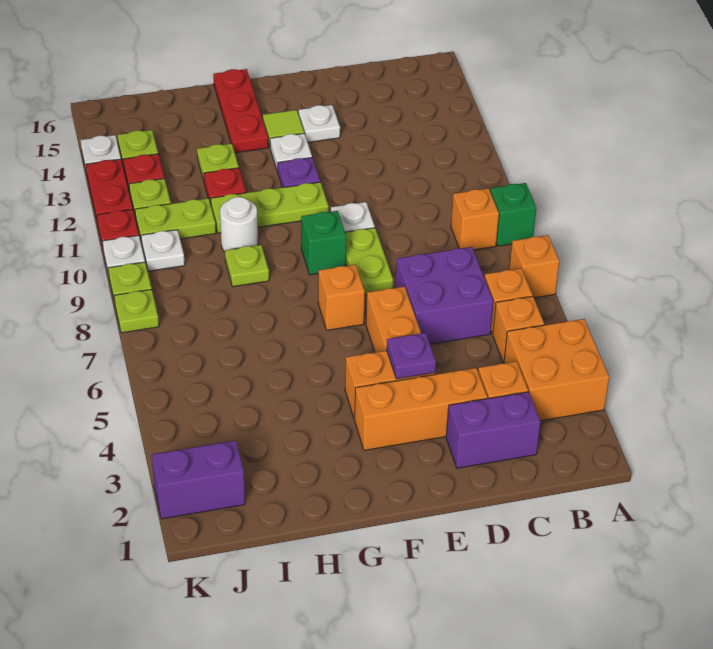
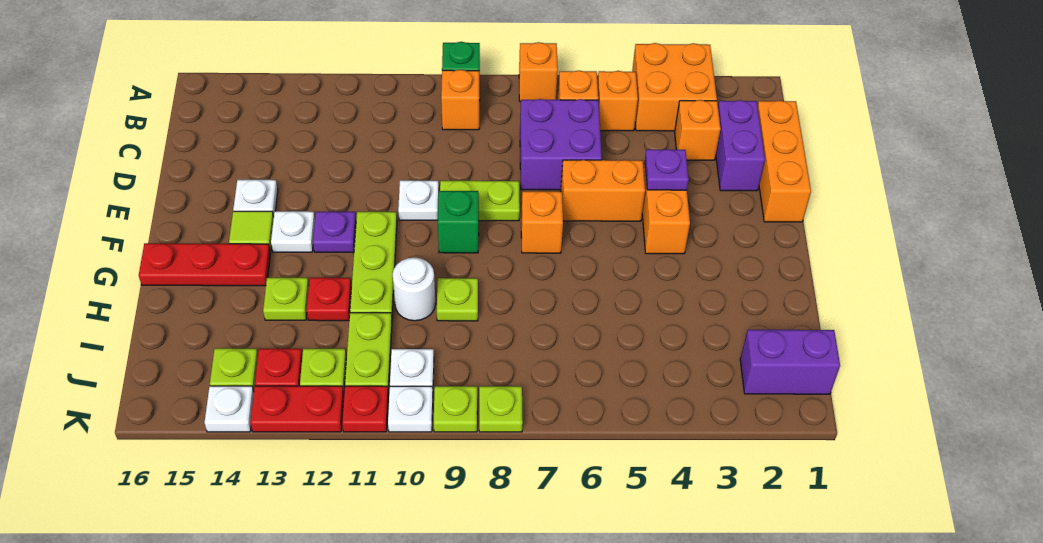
orange 1x3 brick [355,368,487,450] -> orange 1x3 brick moved to [757,101,811,222]
purple 1x2 brick [152,440,245,519] -> purple 1x2 brick turned to [740,330,840,394]

